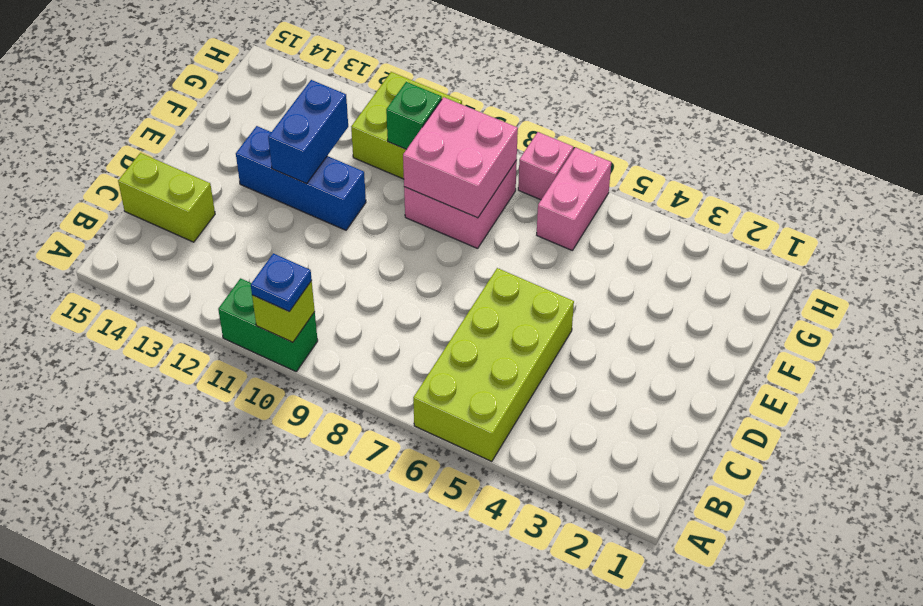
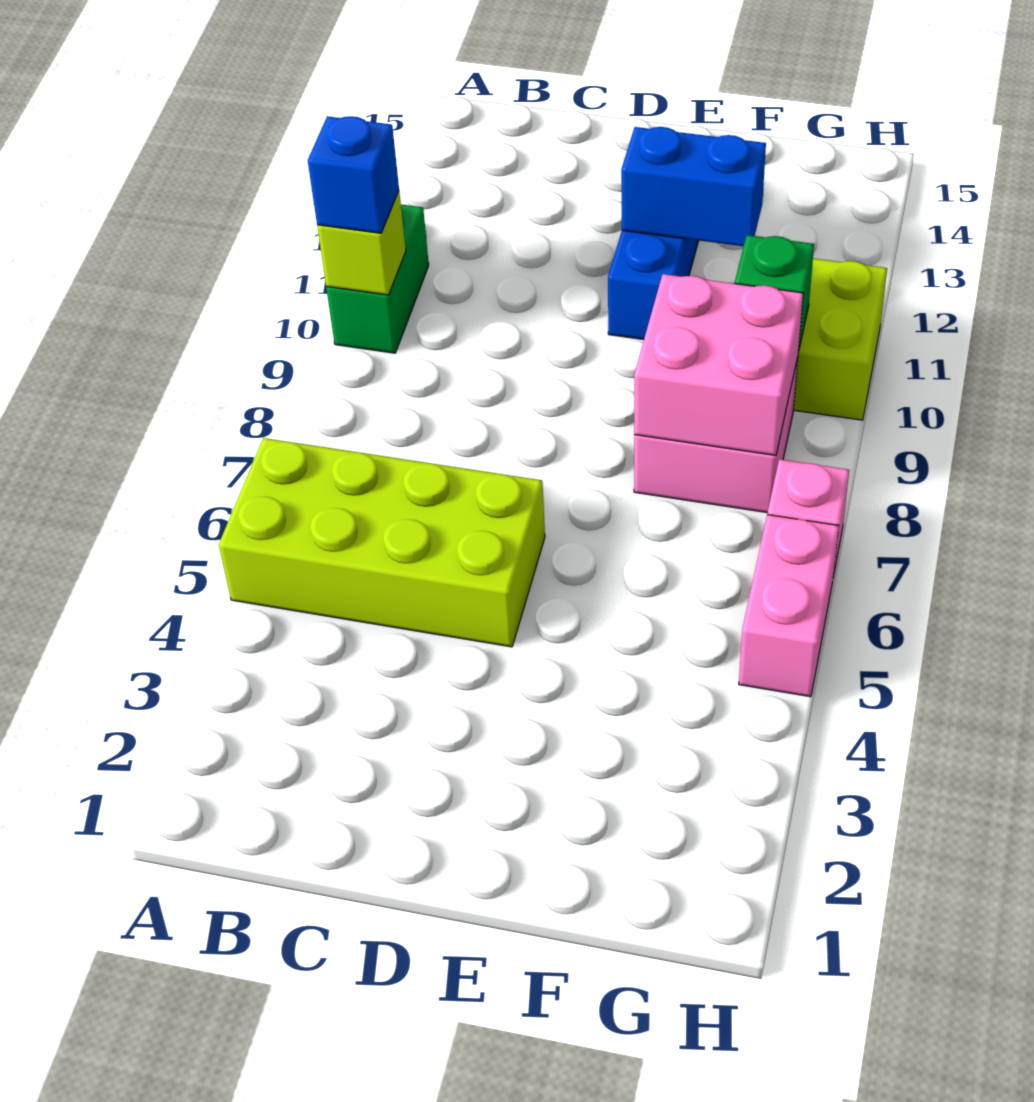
blue 1x1 plate [251,253,312,311] -> blue 1x1 brick [308,116,399,233]
lime 1x2 brick [118,153,215,242] -> none
pink 1x2 brick [537,147,611,250] -> pink 1x2 brick turned to [739,515,839,697]

